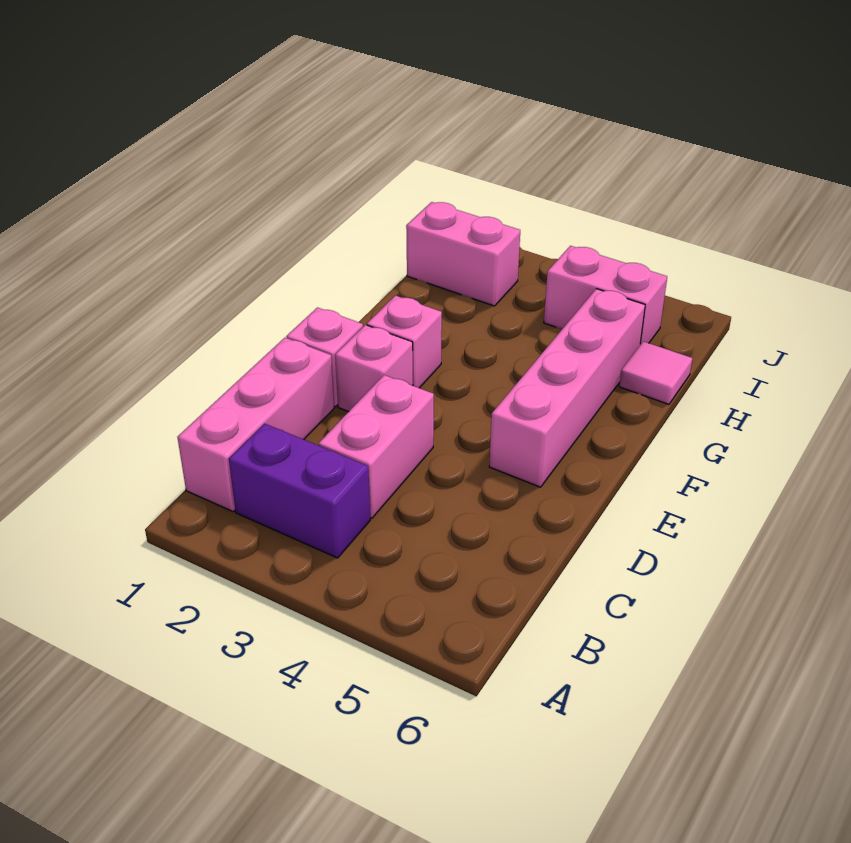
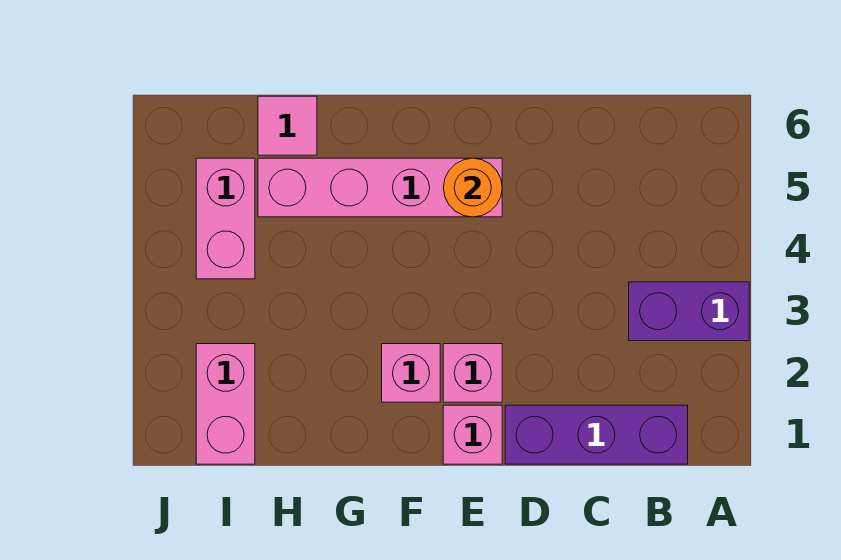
pink 1x3 brick [177,338,334,511] -> purple 1x3 brick [505,405,688,464]
purple 1x2 brick [229,424,370,558] -> purple 1x2 brick turned to [629,282,749,341]
pink 1x2 brick [319,375,434,518] -> none
none -> orange 1x1 round brick [443,158,502,217]

